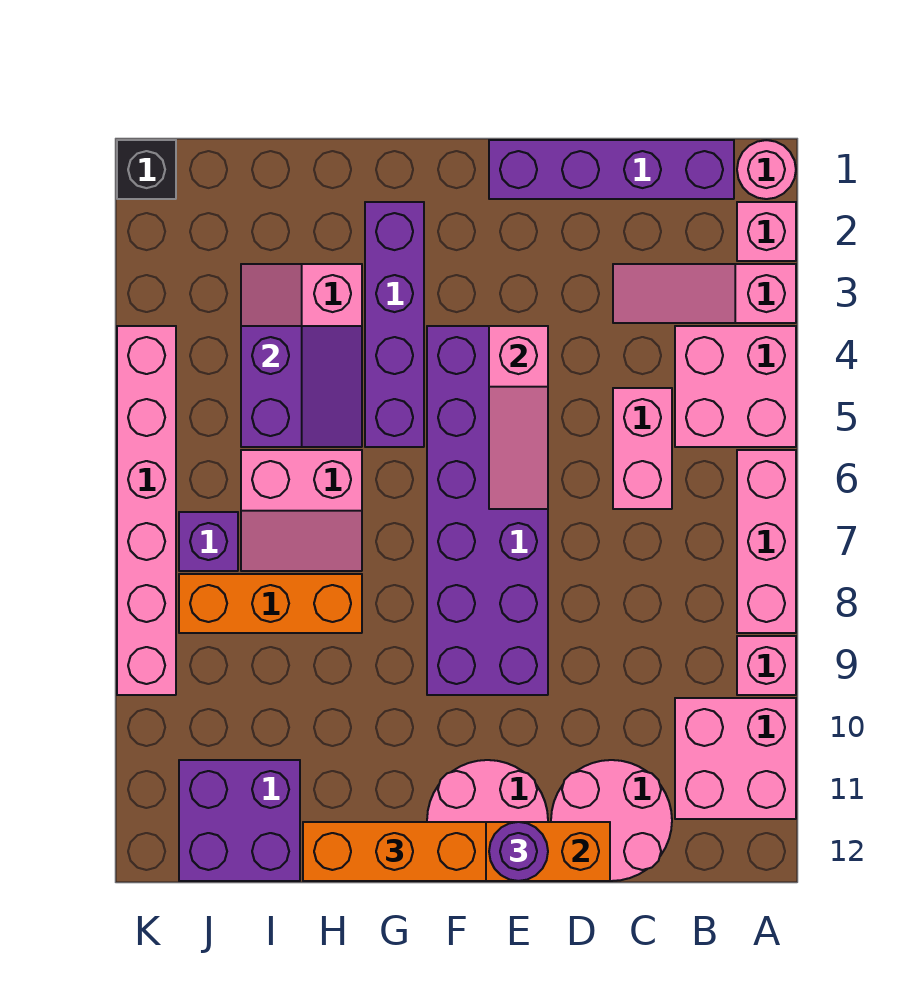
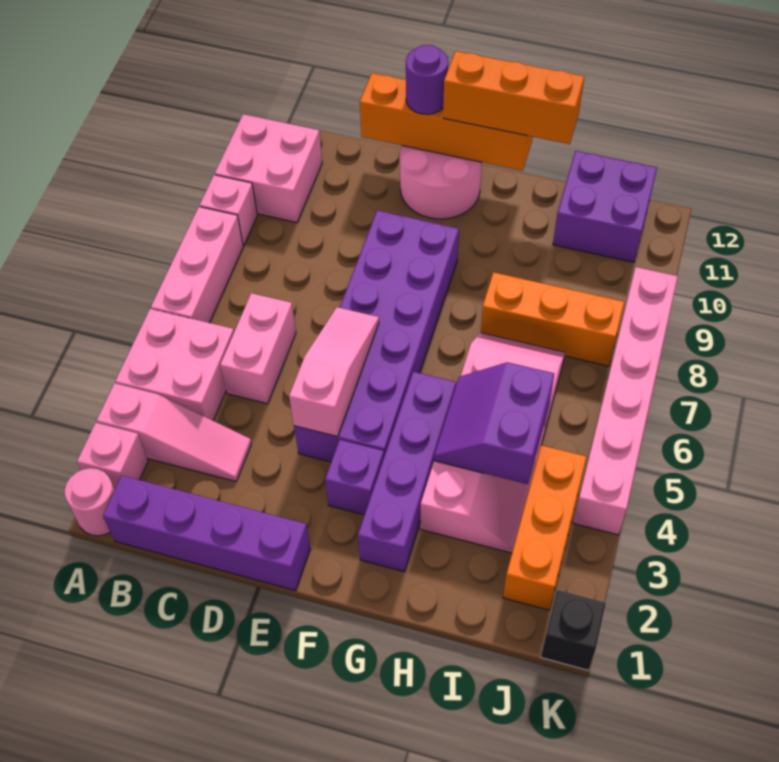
pink 2x2 round brick [551,760,672,881] -> none
none -> orange 1x3 brick [503,445,587,610]
purple 1x1 brick [179,512,238,571] -> purple 1x1 brick moved to [325,440,384,515]

